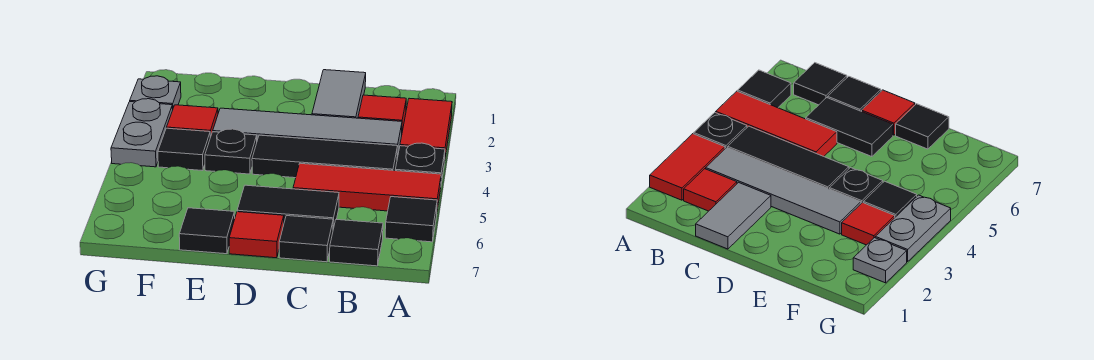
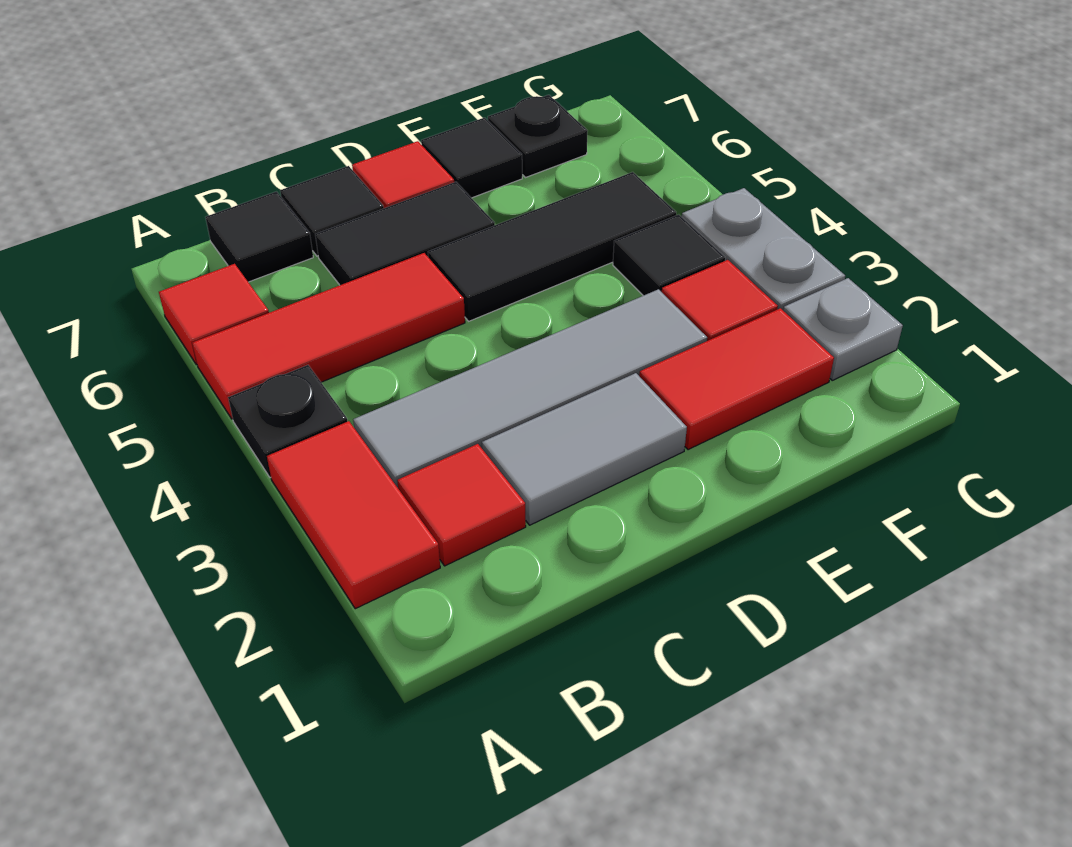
black 1x1 tile [385,197,437,242] -> red 1x1 tile [159,264,269,365]
black 1x3 tile [252,135,398,178] -> black 1x3 tile moved to [428,172,676,321]
grey 1x2 tile [312,70,366,118] -> grey 1x2 tile turned to [482,373,687,525]
none -> red 1x2 tile [639,308,834,450]
black 1x1 plate [205,129,257,174] -> black 1x1 plate moved to [488,95,588,178]

